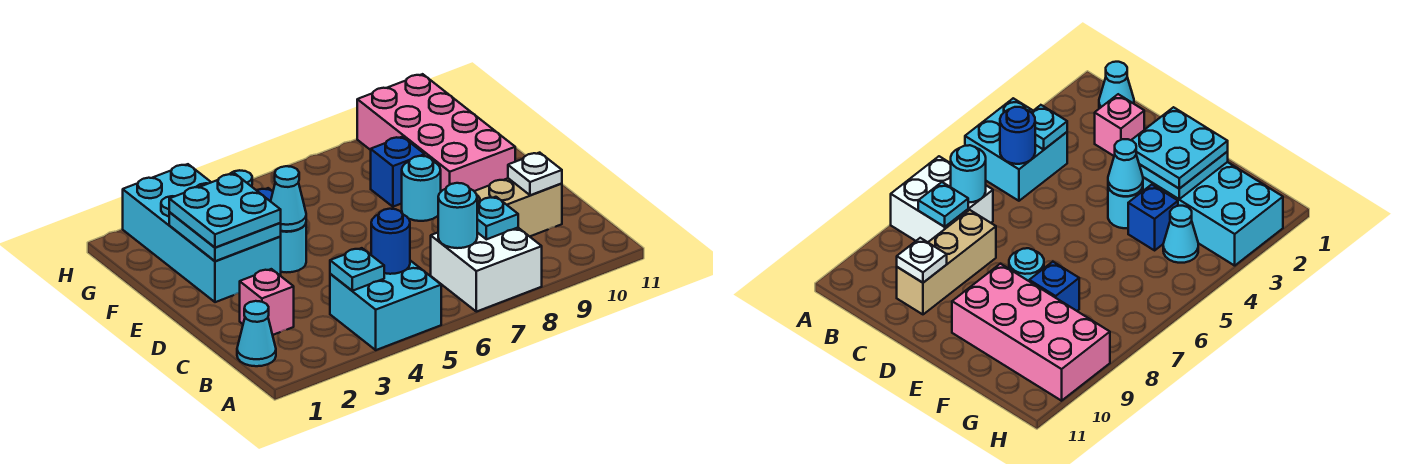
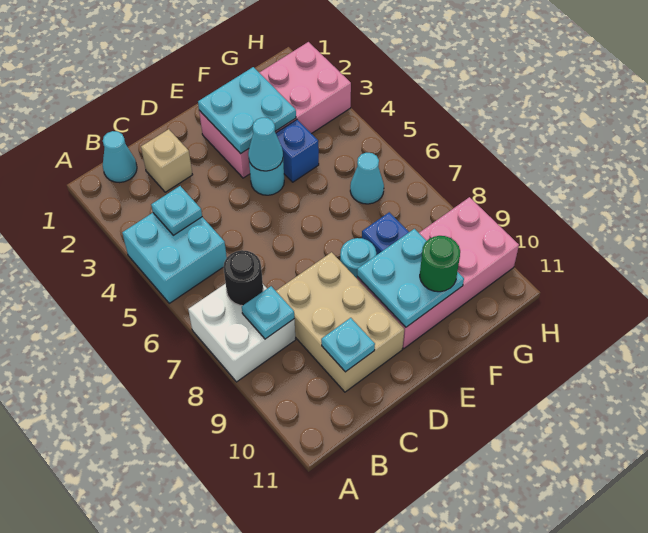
blue 1x1 round brick [371,209,410,274] -> none
cyan 1x1 round brick [438,183,477,248] -> black 1x1 round brick [223,250,263,306]
pink 1x1 brick [240,269,294,335] -> tan 1x1 brick [141,129,193,192]
tan 1x3 brick [474,178,562,236] -> tan 2x3 brick [276,252,404,392]
white 1x1 plate [508,153,562,195] -> cyan 1x1 plate [321,318,375,372]
cyan 2x4 brick [123,164,281,302] -> pink 2x4 brick [199,42,351,178]
cyan 2x2 plate [169,174,281,248] -> cyan 2x2 plate moved to [357,229,464,327]
none -> green 1x1 round brick [420,236,460,292]
cyan 1x1 cone [1163,206,1198,263] -> cyan 1x1 cone moved to [350,153,384,204]

